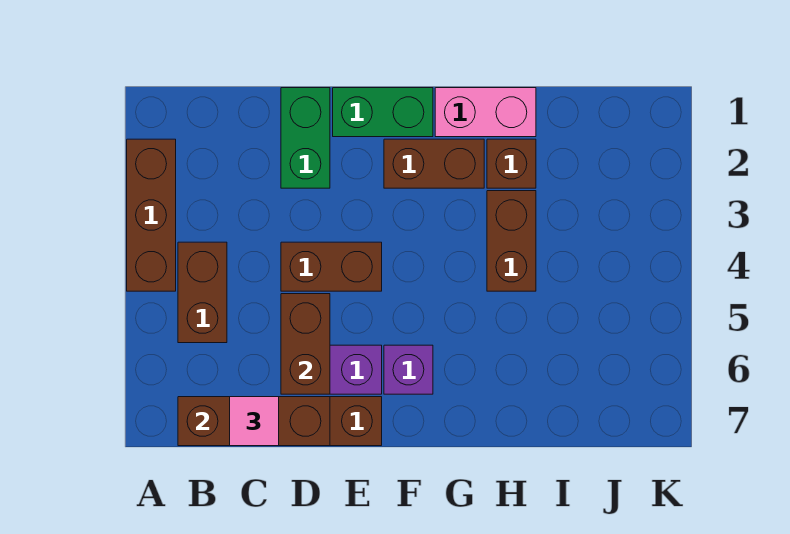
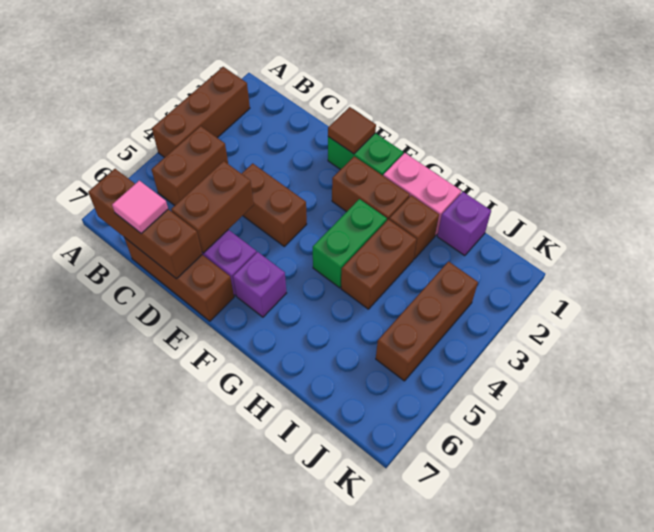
green 1x2 brick [281,88,330,188] -> green 1x2 brick moved to [313,199,387,288]
none -> brown 1x1 tile [328,107,376,154]
none -> purple 1x1 brick [437,192,491,256]
none -> brown 1x3 brick [376,262,478,381]

